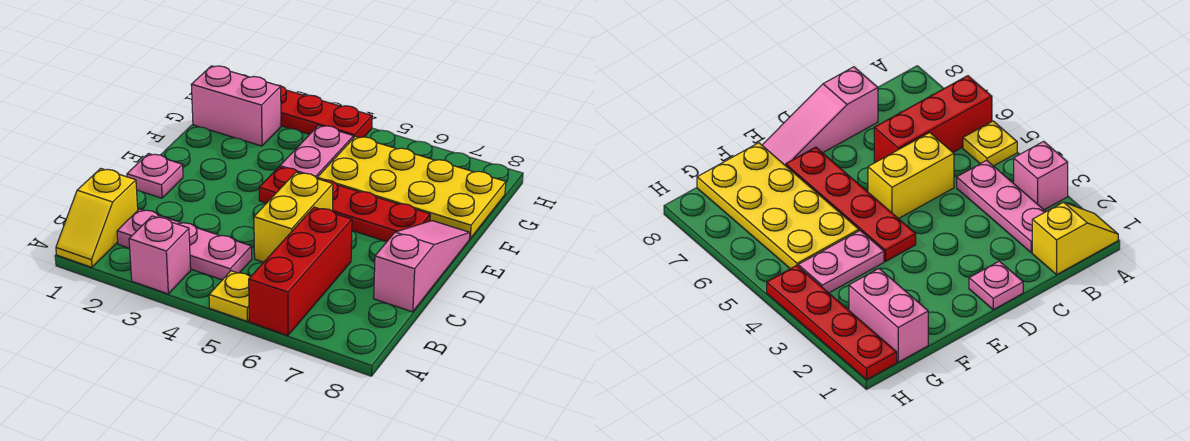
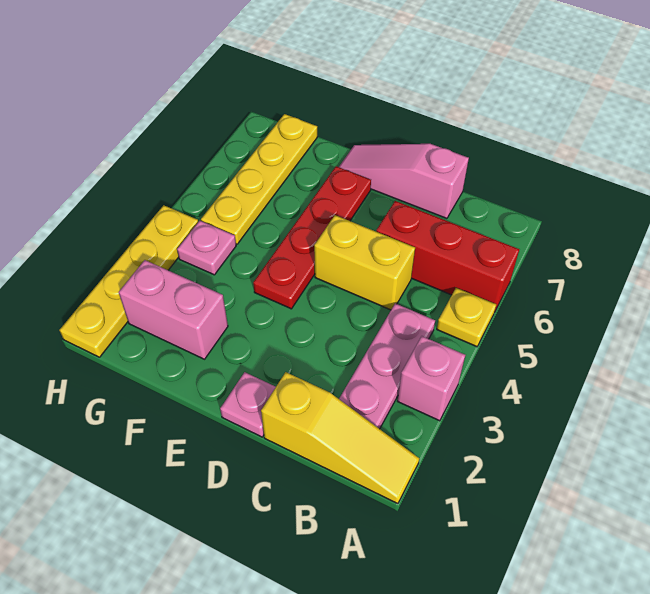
yellow 1x2 slope [56,168,138,267] -> yellow 1x3 slope [261,372,419,504]
pink 1x2 plate [280,125,354,178] -> pink 1x1 plate [177,221,236,275]
yellow 2x4 plate [317,136,506,239] -> yellow 1x4 plate [201,114,317,244]
pink 1x2 brick [191,66,281,146] -> pink 1x2 brick turned to [119,260,228,359]
red 1x4 plate [244,75,372,138] -> yellow 1x4 plate [60,205,198,357]

